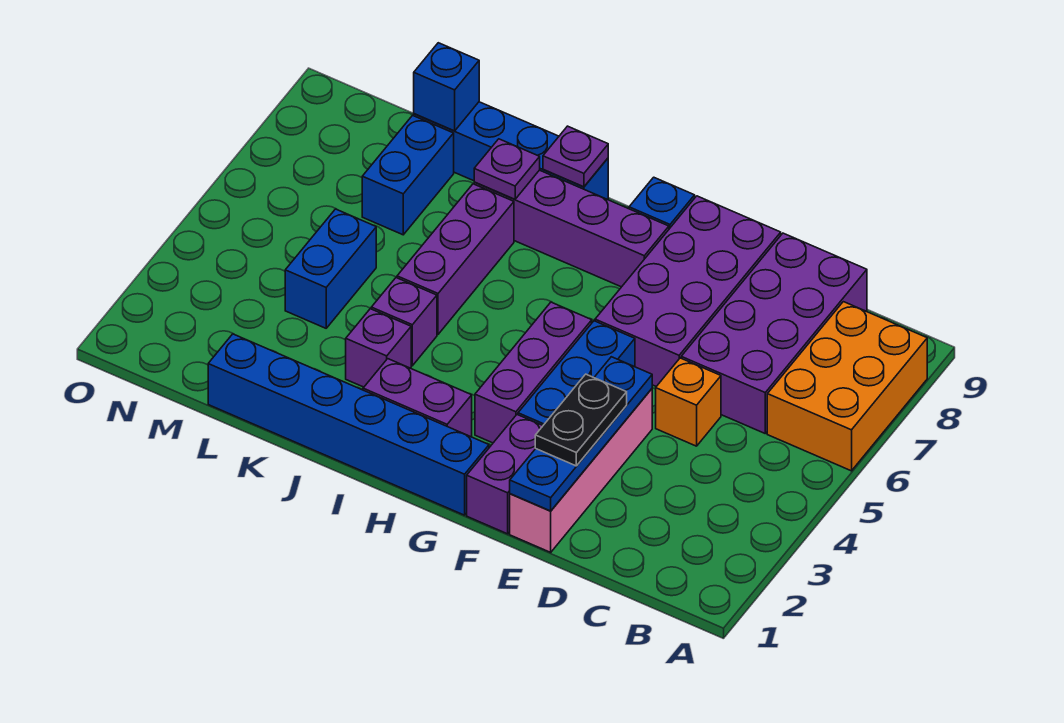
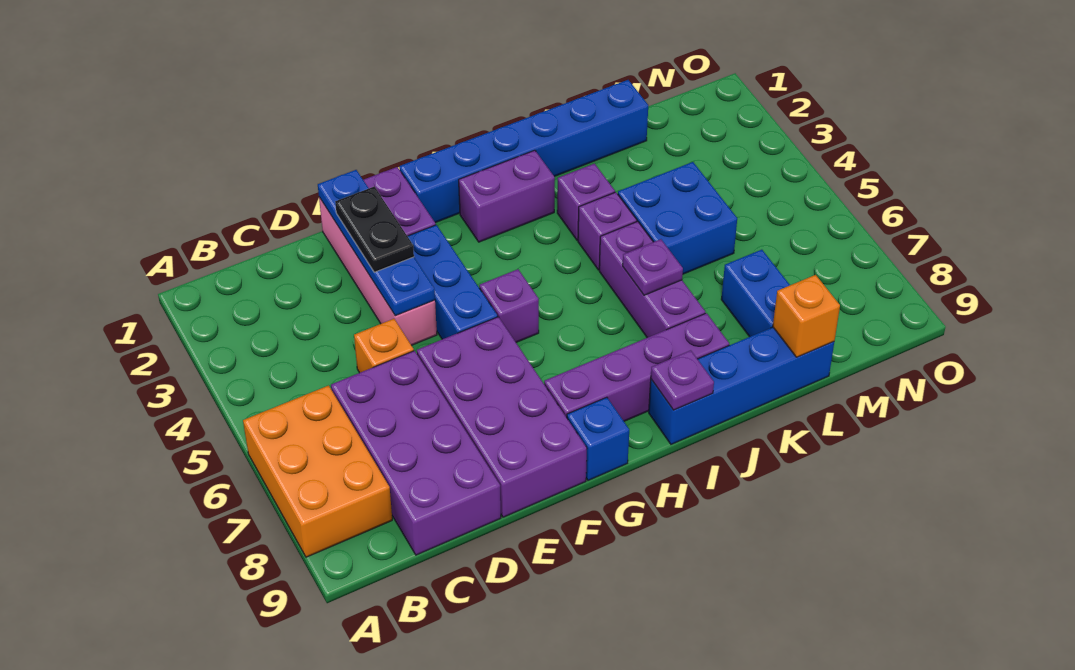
purple 1x3 brick [475,302,592,443] -> purple 1x1 brick [479,269,539,342]
purple 1x1 plate [474,139,540,199] -> purple 1x1 plate moved to [623,239,683,295]
blue 1x2 brick [285,209,376,328] -> blue 2x2 brick [618,162,737,274]
blue 1x1 brick [414,43,479,131] -> orange 1x1 brick [773,275,840,357]

